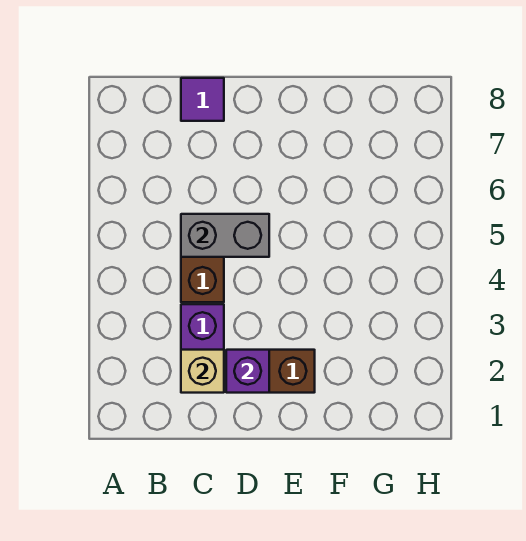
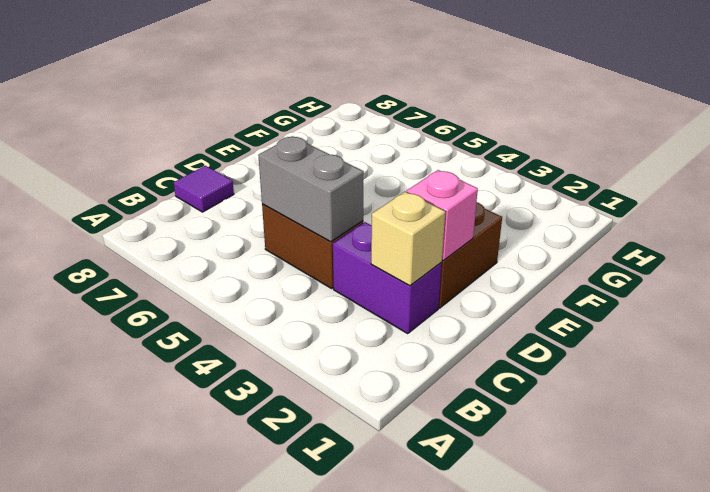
grey 1x2 brick [181,214,269,257] -> grey 1x2 brick turned to [258,136,364,242]
purple 1x1 brick [226,350,269,393] -> pink 1x1 brick [407,170,478,260]

